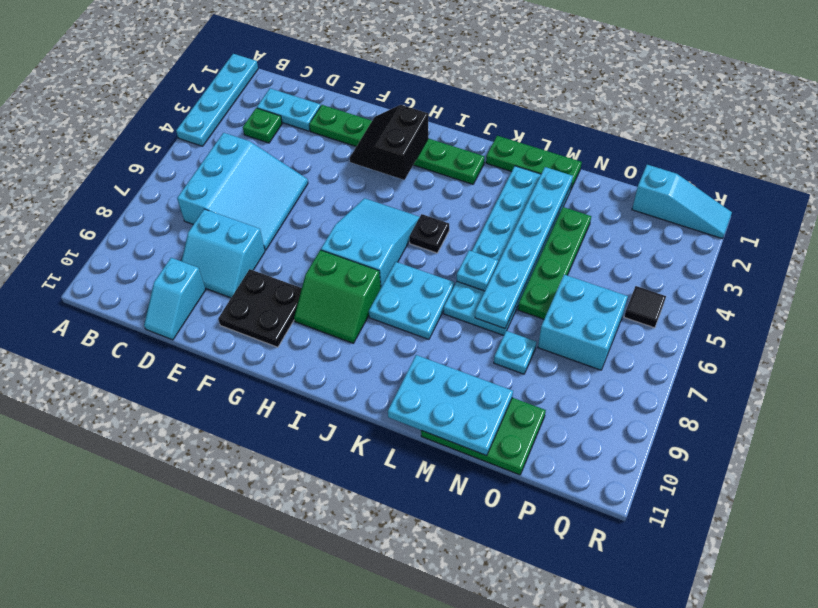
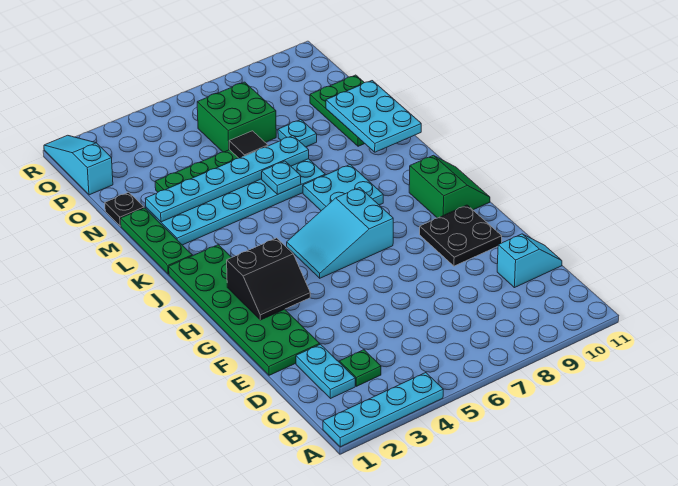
cyan 3x3 slope [177,133,308,250] -> none
cyan 2x2 slope [182,209,265,298] -> none
green 1x6 plate [309,105,484,184] -> green 2x6 plate [169,245,320,375]
green 2x2 slope [294,250,381,343] -> green 2x2 slope moved to [409,155,490,218]
black 1x1 plate [409,214,449,253] -> black 1x1 plate moved to [105,192,144,226]
cyan 2x2 brick [538,275,628,370] -> green 2x2 brick [197,82,276,152]
black 1x1 tile [624,286,666,328] -> black 1x1 tile moved to [229,131,268,158]

